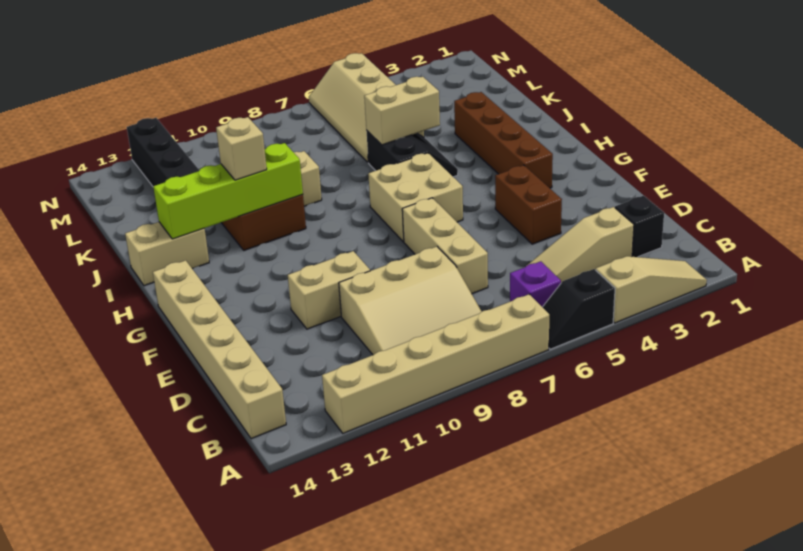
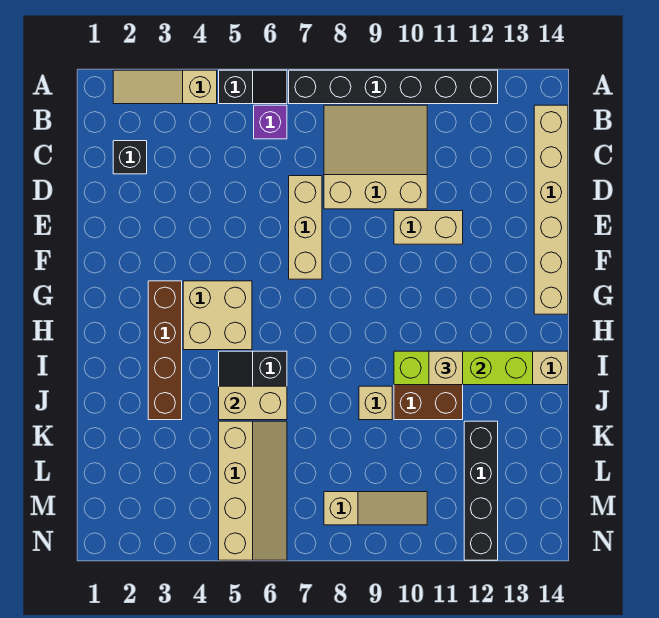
tan 1x6 brick [322,294,549,433] -> black 1x6 brick [289,70,498,104]
tan 1x3 slope [528,207,634,283] -> tan 1x3 slope moved to [324,492,427,525]
brown 1x2 brick [495,165,562,244] -> none
tan 2x2 brick [368,153,463,242] -> tan 2x2 brick moved to [183,281,252,350]

